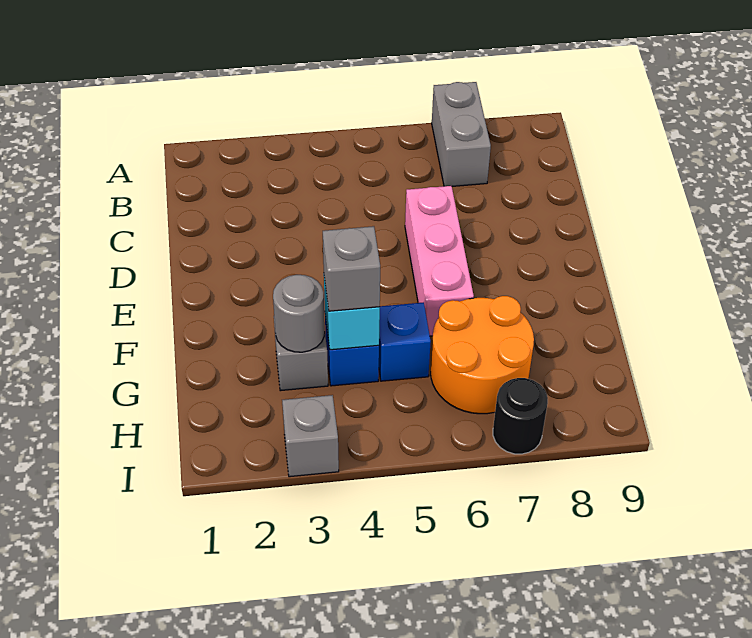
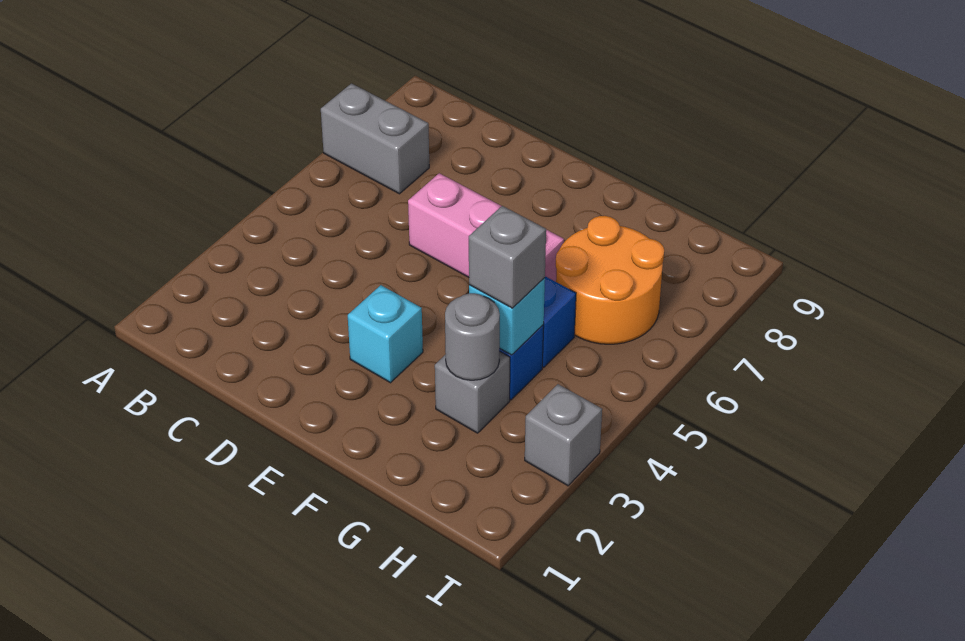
none -> cyan 1x1 brick [348,285,423,383]
black 1x1 round brick [493,378,548,454] -> none

